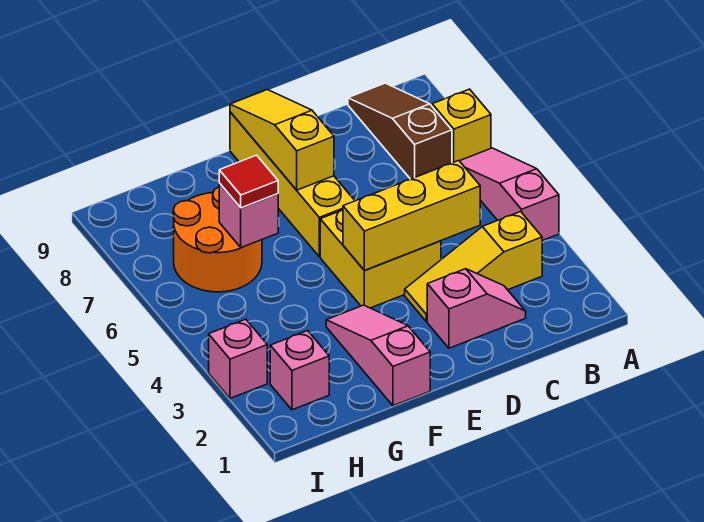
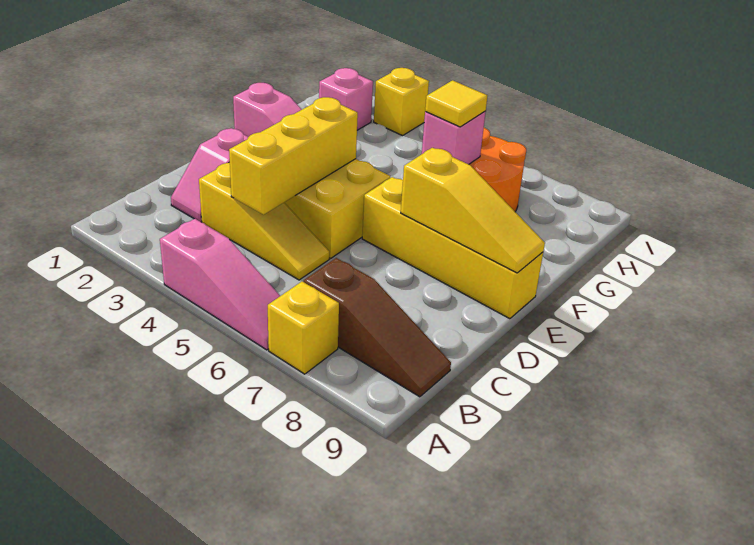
yellow 1x3 slope [405,212,542,322] -> yellow 1x3 slope turned to [199,162,329,280]
red 1x1 tile [219,155,278,208] -> yellow 1x1 tile [425,80,487,127]
pink 1x1 brick [209,319,267,398] -> yellow 1x1 brick [374,68,429,136]

